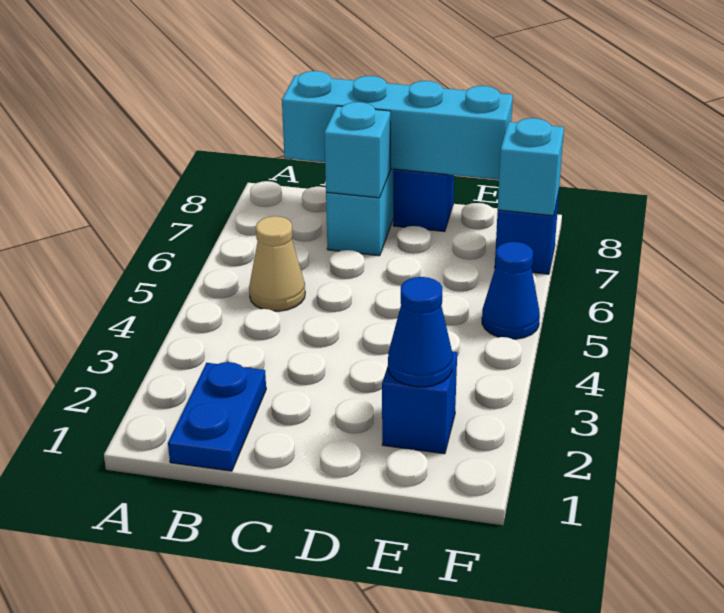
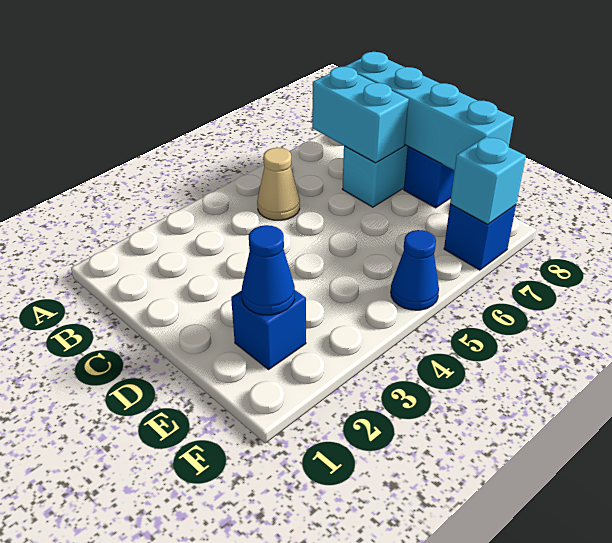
blue 1x2 plate [168,362,266,471] -> none
cyan 1x1 brick [324,102,390,198] -> cyan 1x2 brick [312,66,409,163]

